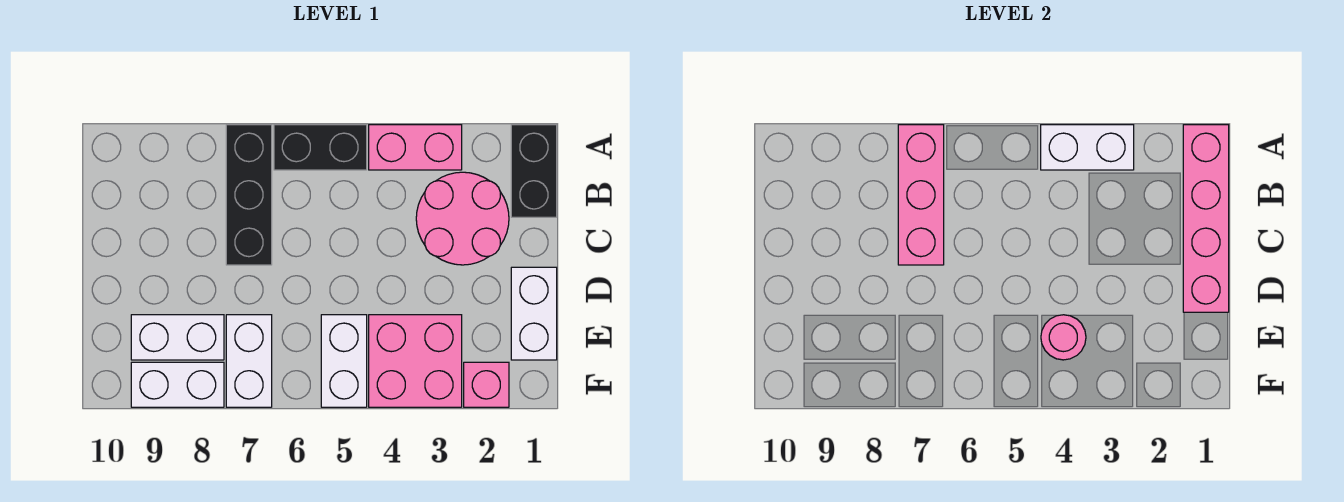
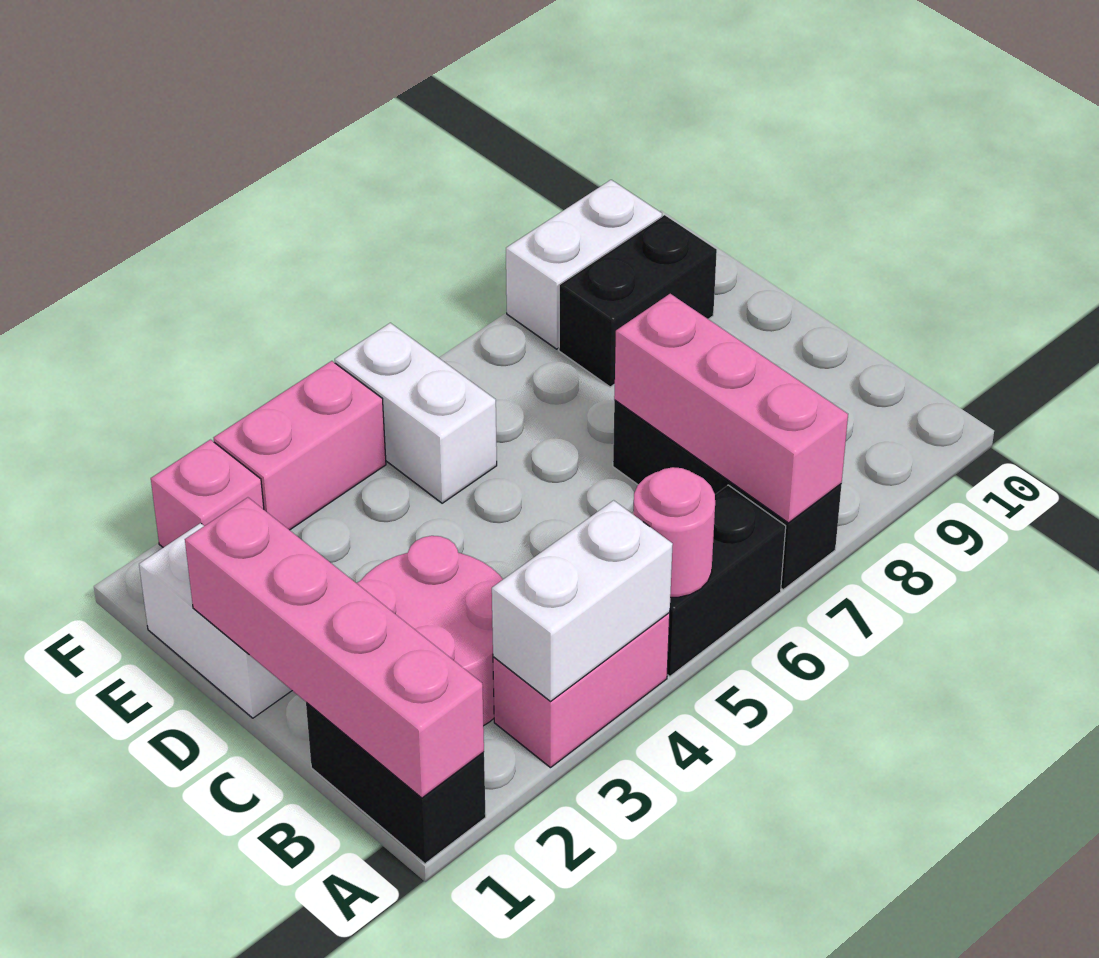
pink 2x2 brick [369,315,462,407] -> pink 1x2 brick [214,361,386,530]
pink 1x1 round brick [1041,315,1086,360] -> pink 1x1 round brick moved to [633,467,715,597]
white 1x2 brick [226,315,272,407] -> none
white 1x2 brick [131,315,224,360] -> black 1x2 brick [559,215,717,387]

